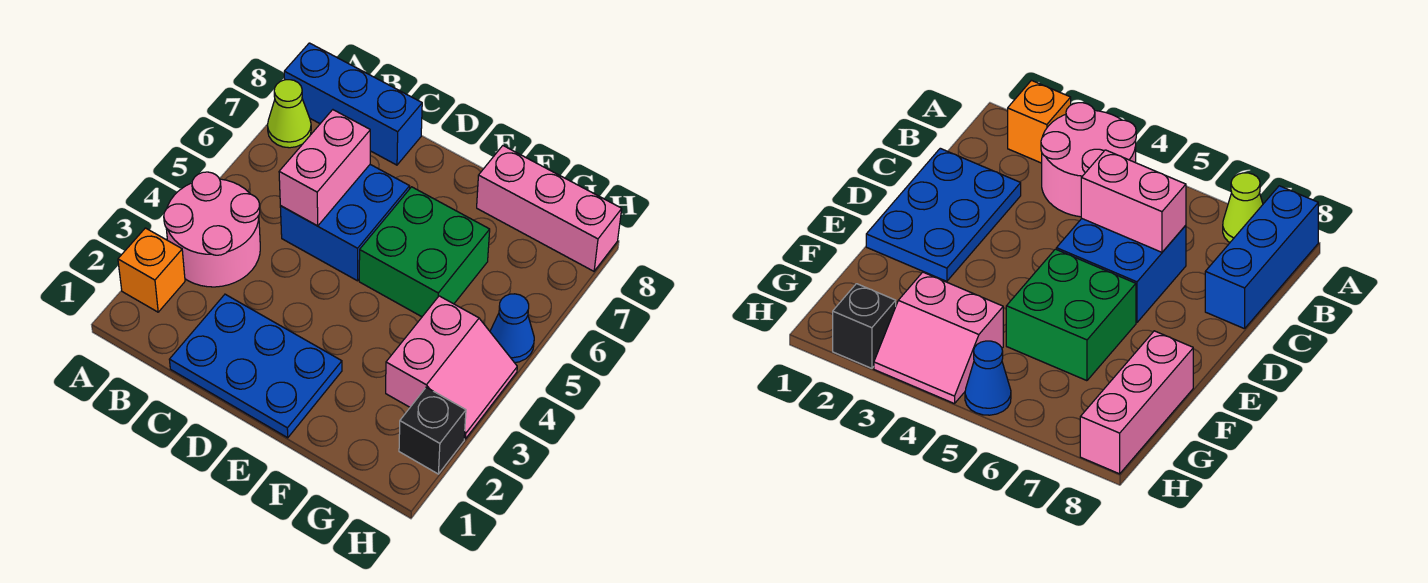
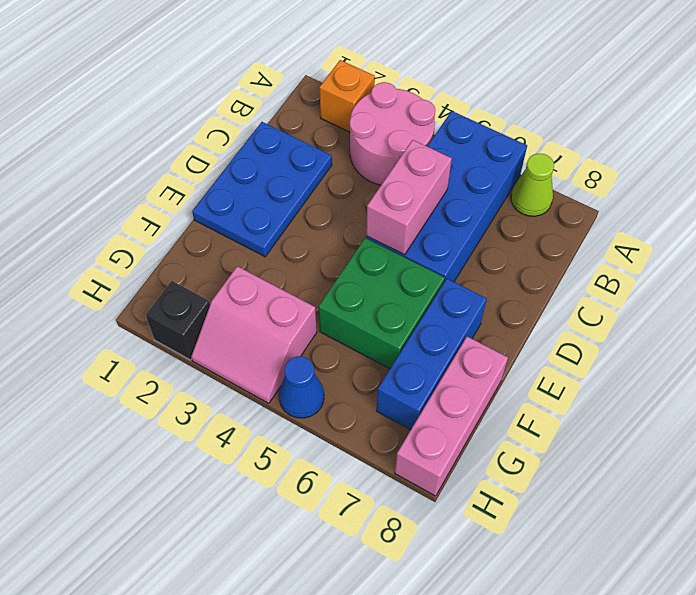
blue 1x3 brick [284,43,422,165] -> blue 1x3 brick moved to [377,279,487,430]
blue 2x2 brick [280,165,410,281] -> blue 2x4 brick [366,111,527,282]
pink 1x2 brick [279,110,370,226] -> pink 1x2 brick turned to [366,140,452,255]

